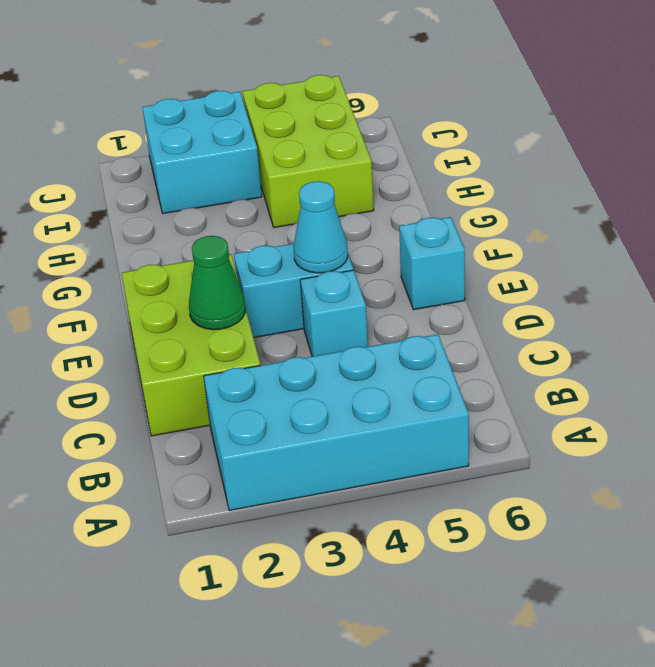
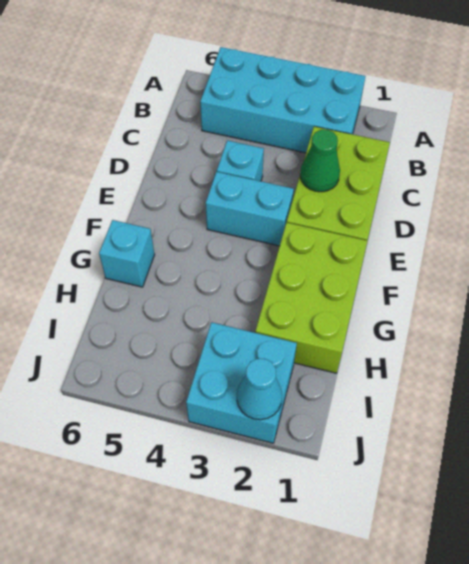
cyan 1x1 cone [293,181,348,273] -> cyan 1x1 cone moved to [237,359,282,420]
cyan 1x1 brick [399,217,465,310] -> cyan 1x1 brick moved to [99,220,155,287]
lime 2x3 brick [243,75,374,228] -> lime 2x3 brick moved to [255,222,367,373]

